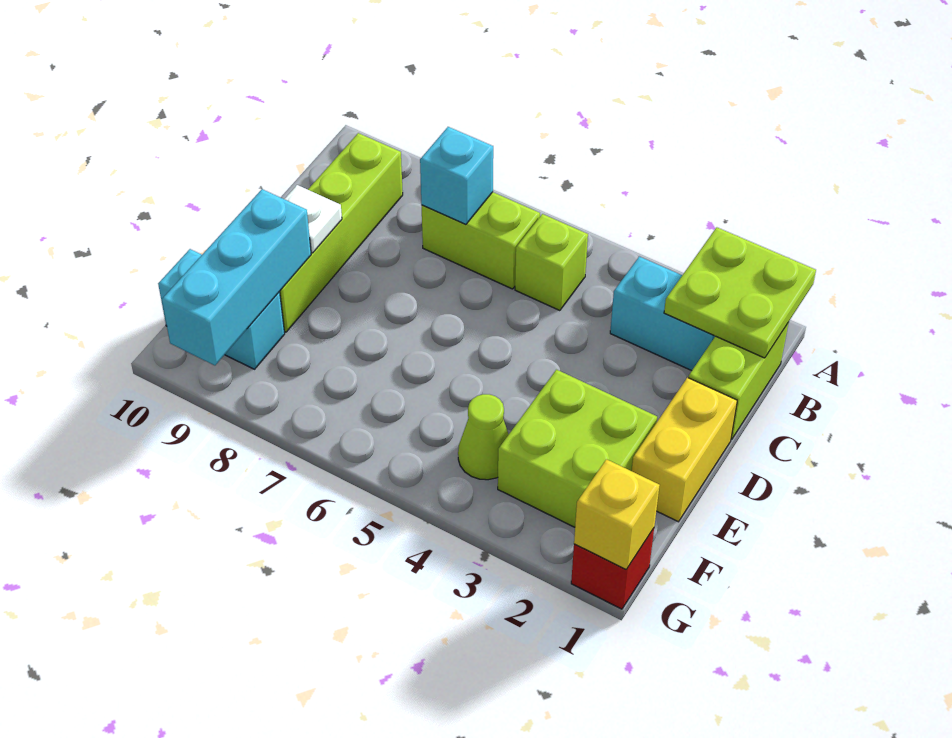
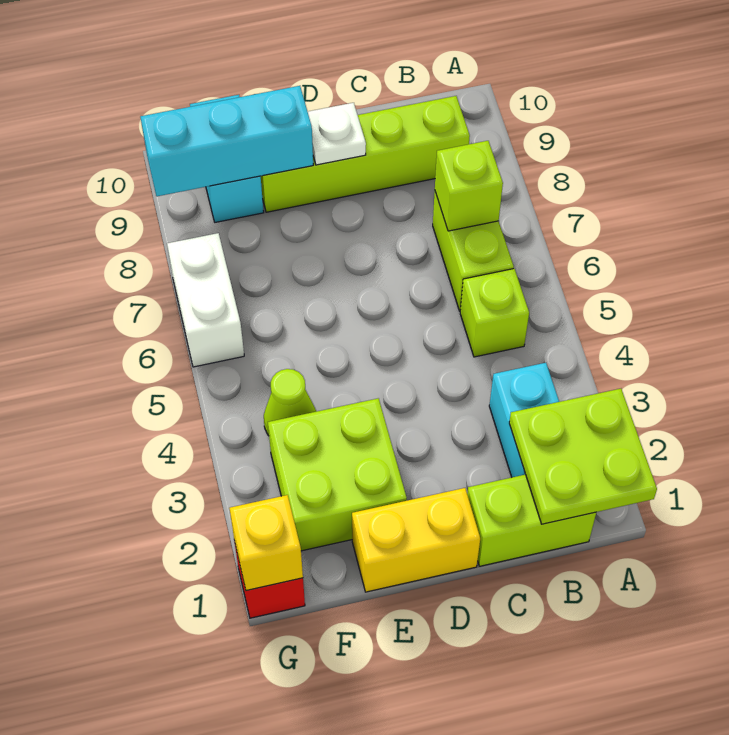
cyan 1x1 brick [420,127,493,224] -> lime 1x1 brick [435,141,503,231]
none -> white 1x2 brick [167,233,244,367]

